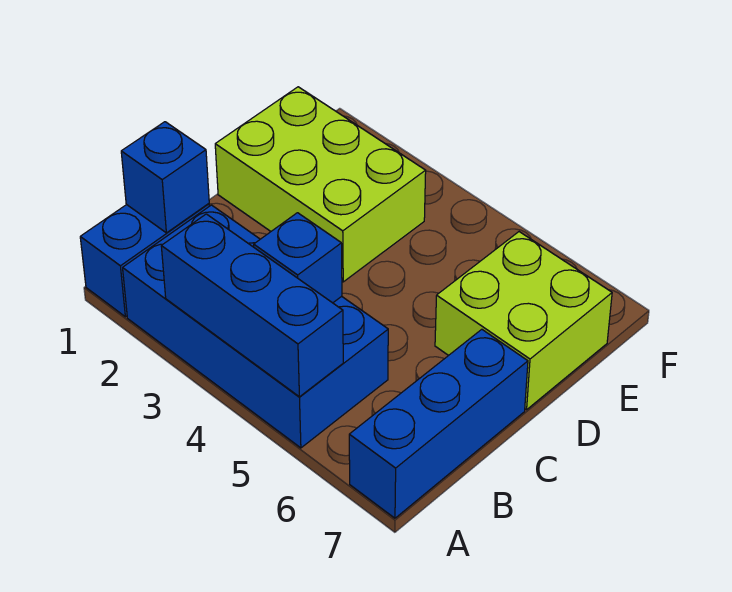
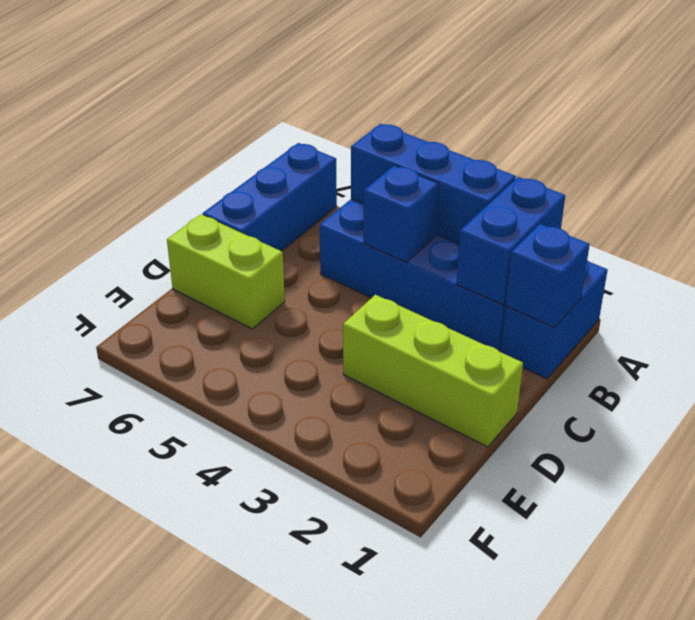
none -> blue 1x2 brick [456,177,565,305]
lime 2x3 brick [215,87,426,282] -> lime 1x3 brick [343,295,523,447]
lime 2x2 brick [435,232,612,410] -> lime 1x2 brick [167,214,285,329]

